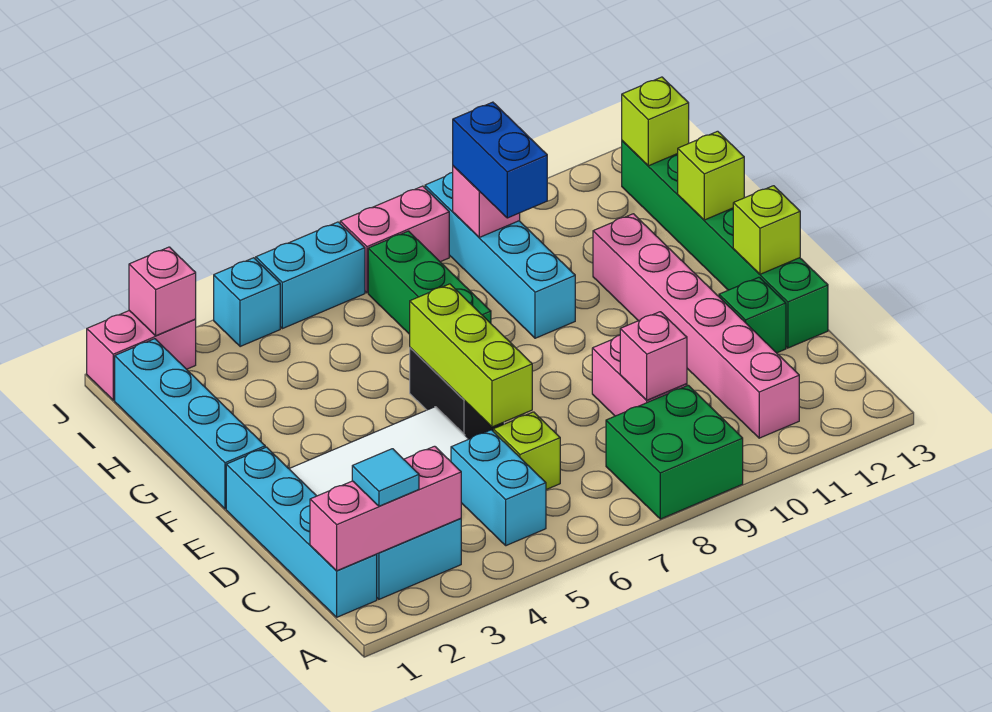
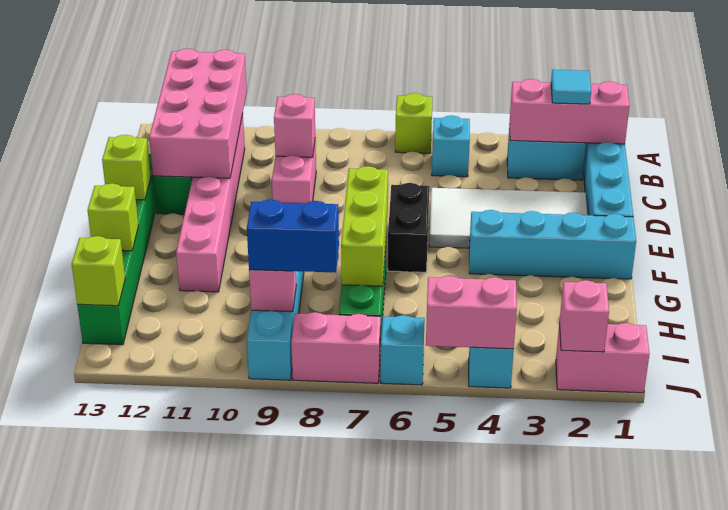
green 2x2 brick [606,385,743,519] -> none
none -> pink 2x4 brick [149,49,247,178]
cyan 1x2 brick [451,430,546,546] -> cyan 1x1 brick [432,116,470,177]
lime 1x1 brick [493,412,560,490] -> lime 1x1 brick moved to [395,93,433,153]
lime 1x3 brick [410,284,532,427] -> lime 1x3 brick moved to [341,166,388,286]
cyan 1x4 brick [115,339,265,509] -> cyan 1x4 brick turned to [469,210,636,279]
blue 1x2 brick [453,102,547,218] -> blue 1x2 brick turned to [247,199,339,272]
none -> pink 1x2 brick [426,276,517,349]
cyan 1x2 brick [256,222,365,329] -> cyan 1x1 brick [380,315,425,385]

